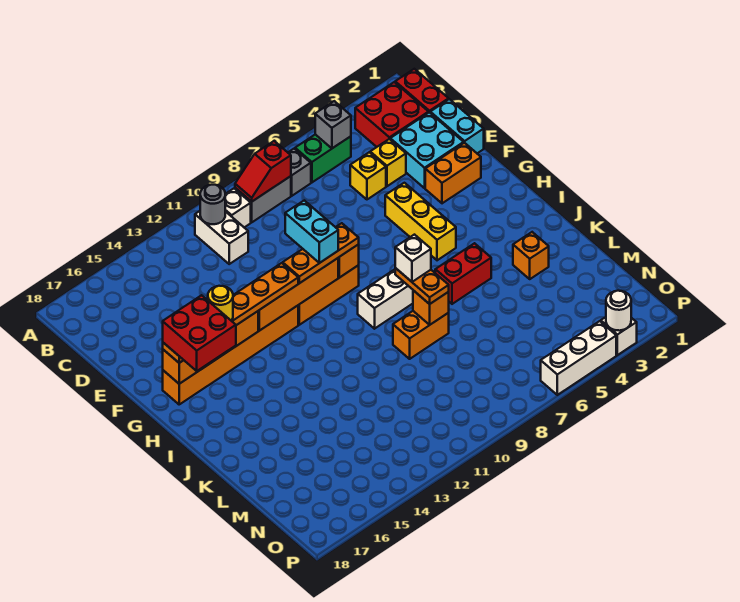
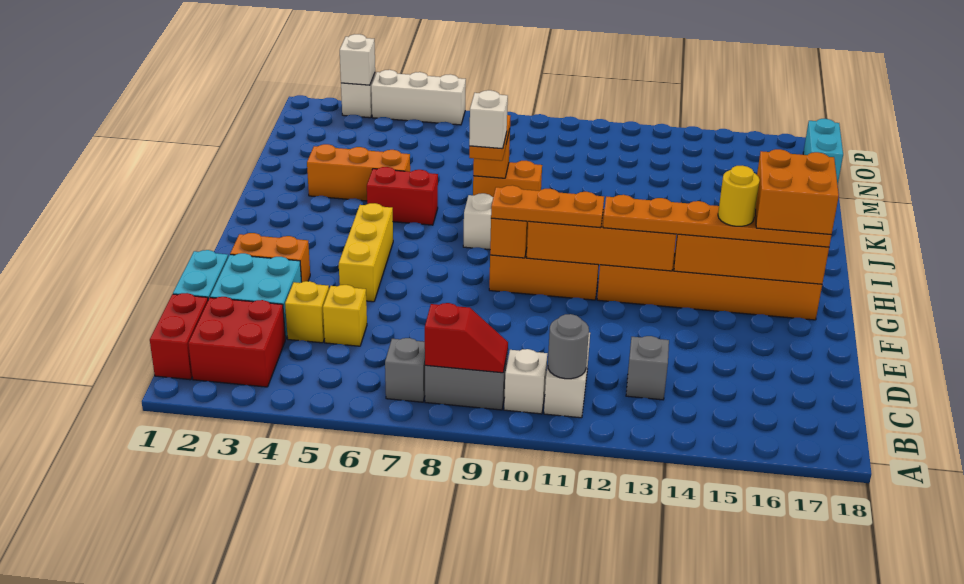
green 1x2 brick [295,135,351,183] -> none
grey 1x1 brick [315,101,351,148] -> grey 1x1 brick moved to [626,336,669,400]
cyan 1x2 brick [285,200,338,263] -> cyan 1x2 brick moved to [803,119,843,185]
red 2x2 brick [163,295,236,371] -> orange 2x2 brick [756,149,839,235]
orange 1x1 brick [513,232,549,279] -> orange 1x3 brick [307,144,410,201]
white 1x1 round brick [606,291,631,331] -> white 1x1 brick [340,34,375,85]

